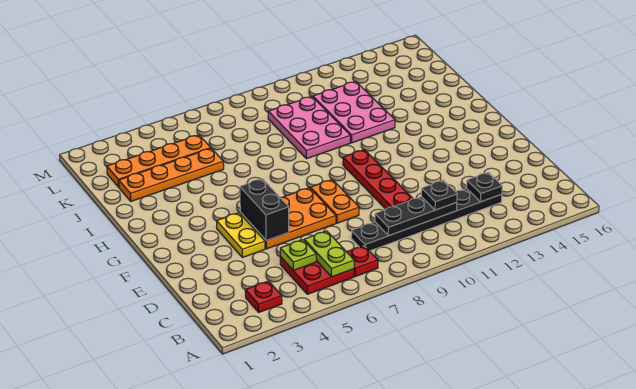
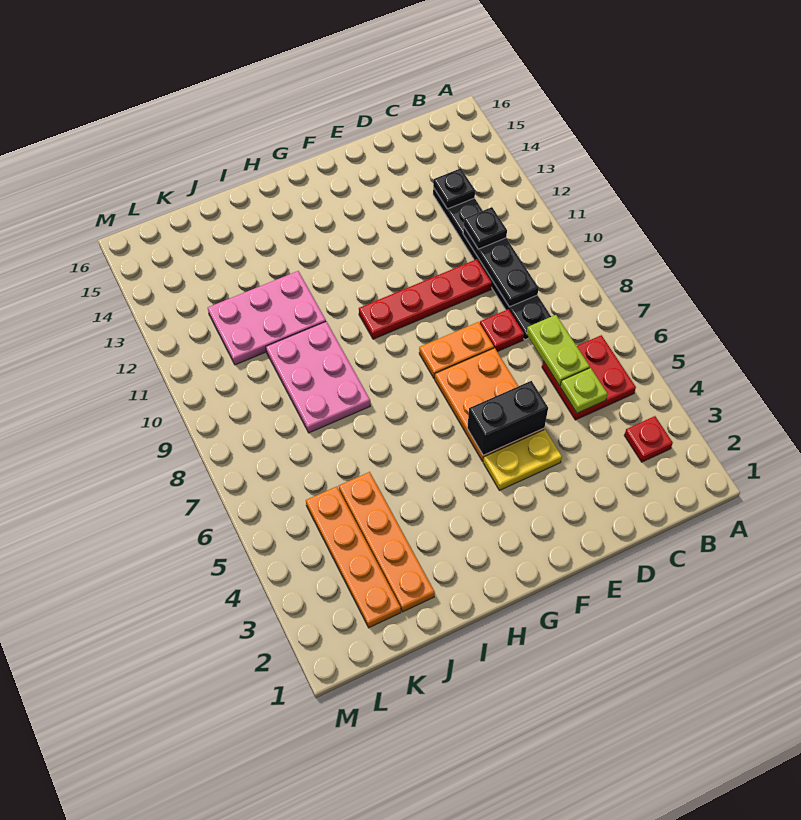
lime 1x2 plate [304,231,354,277] -> lime 1x2 plate turned to [527,315,590,386]
red 1x1 plate [347,246,378,276] -> red 1x1 plate moved to [480,309,524,352]
pink 2x3 plate [268,96,350,159] -> pink 2x3 plate turned to [266,321,370,433]

